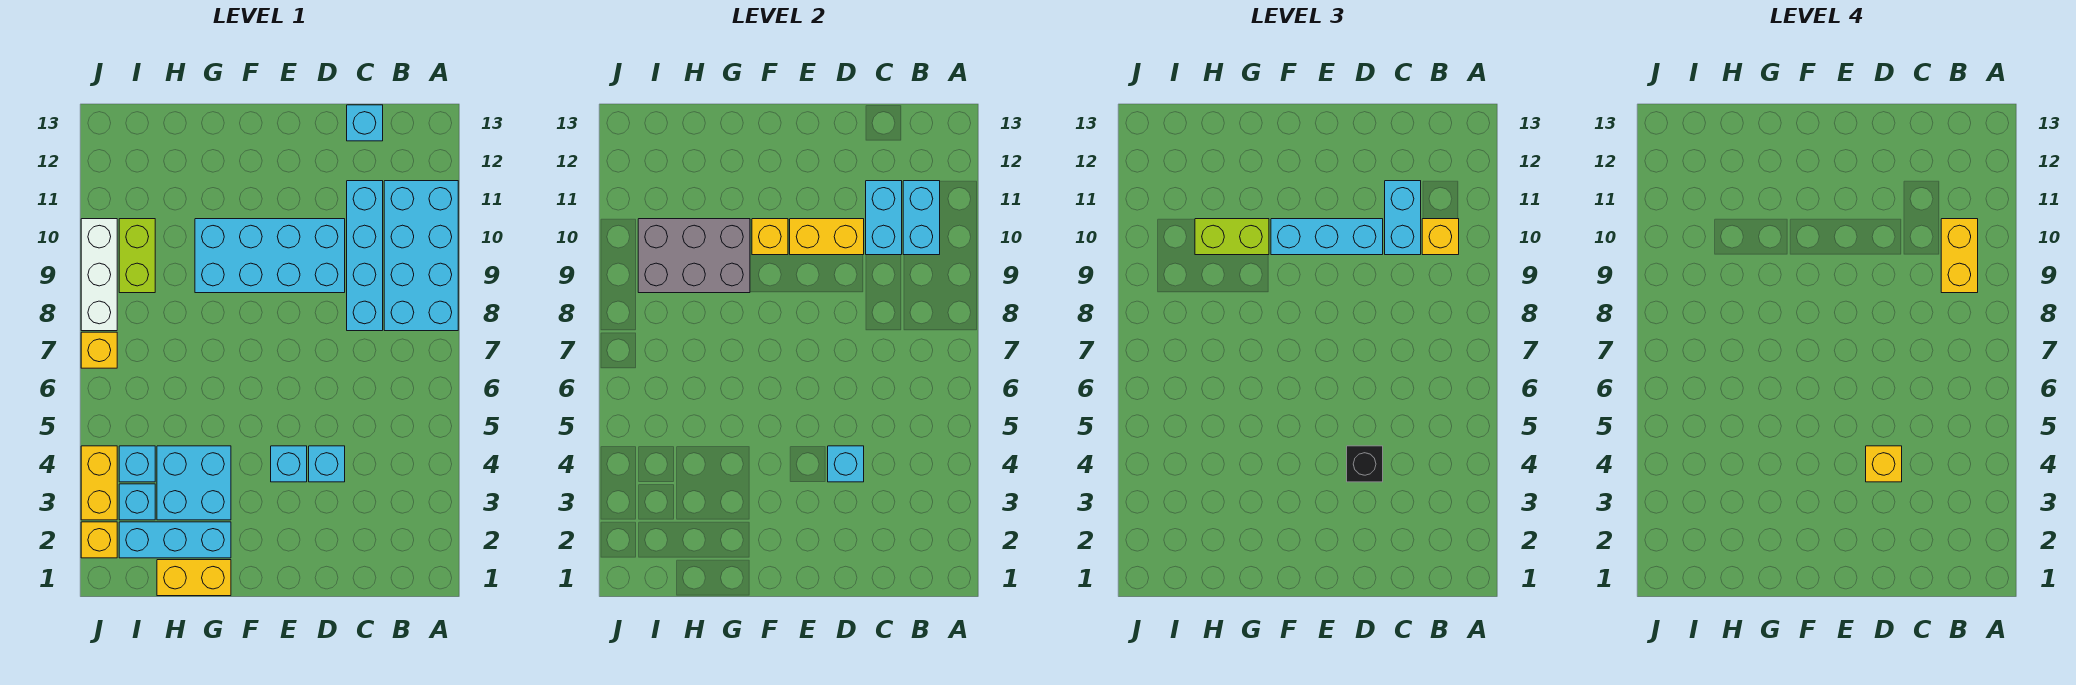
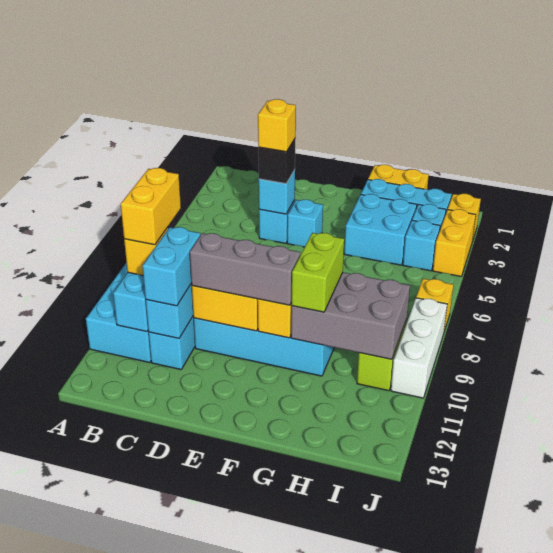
cyan 1x1 brick [347,105,383,141] -> none
cyan 1x3 brick [1271,219,1383,255] -> grey 1x3 brick [190,233,300,305]
lime 1x2 brick [1195,219,1269,255] -> lime 1x2 brick turned to [292,233,344,312]

